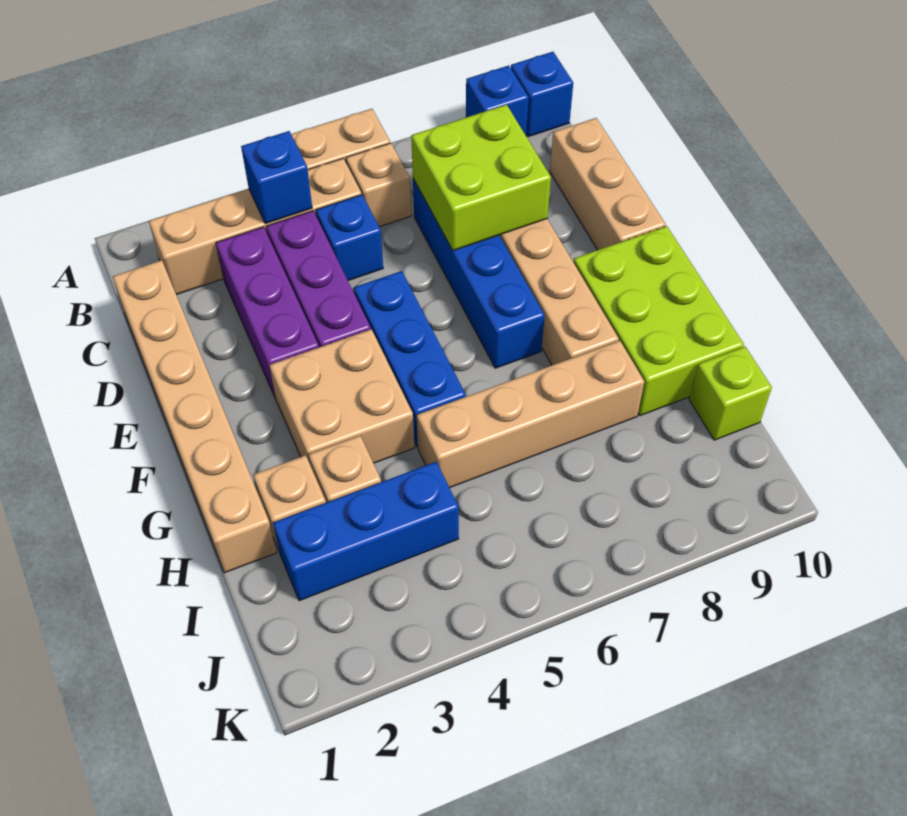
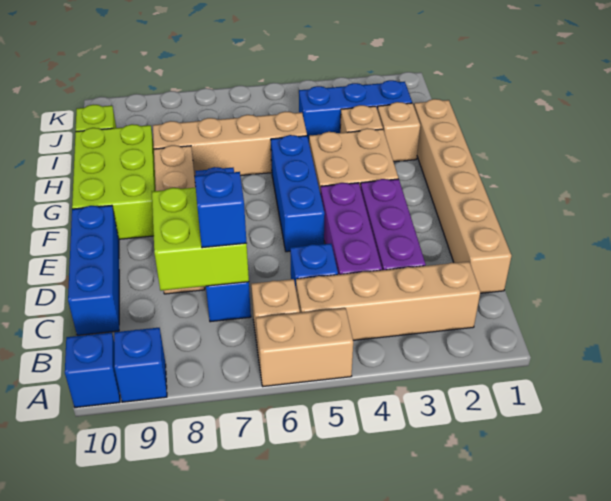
blue 1x1 brick [241,131,312,224] -> blue 1x1 brick moved to [195,172,247,248]
tan 1x3 brick [550,118,666,250] -> blue 1x3 brick [68,205,119,335]

